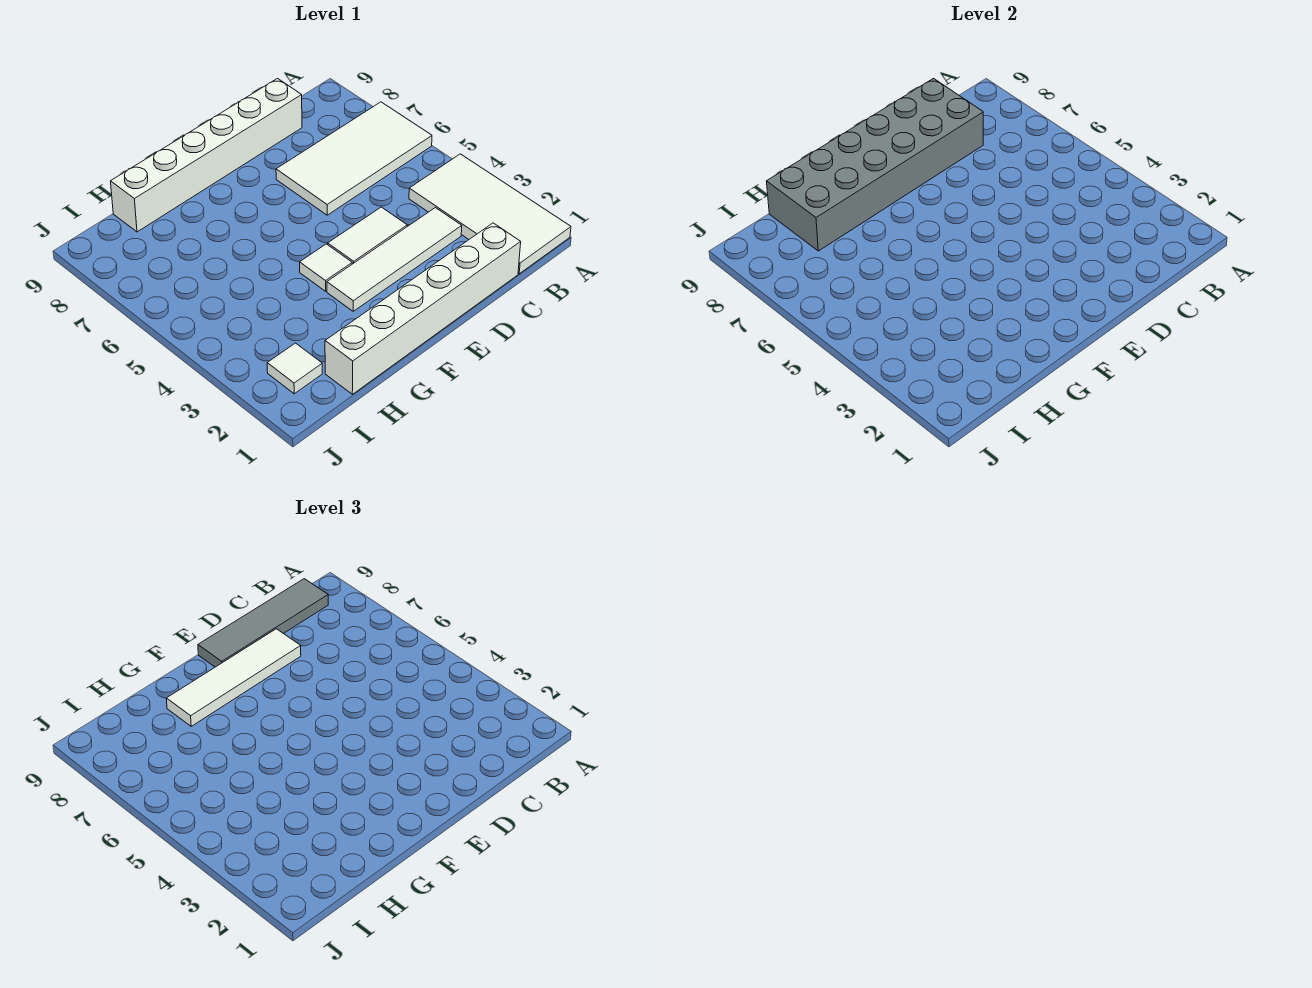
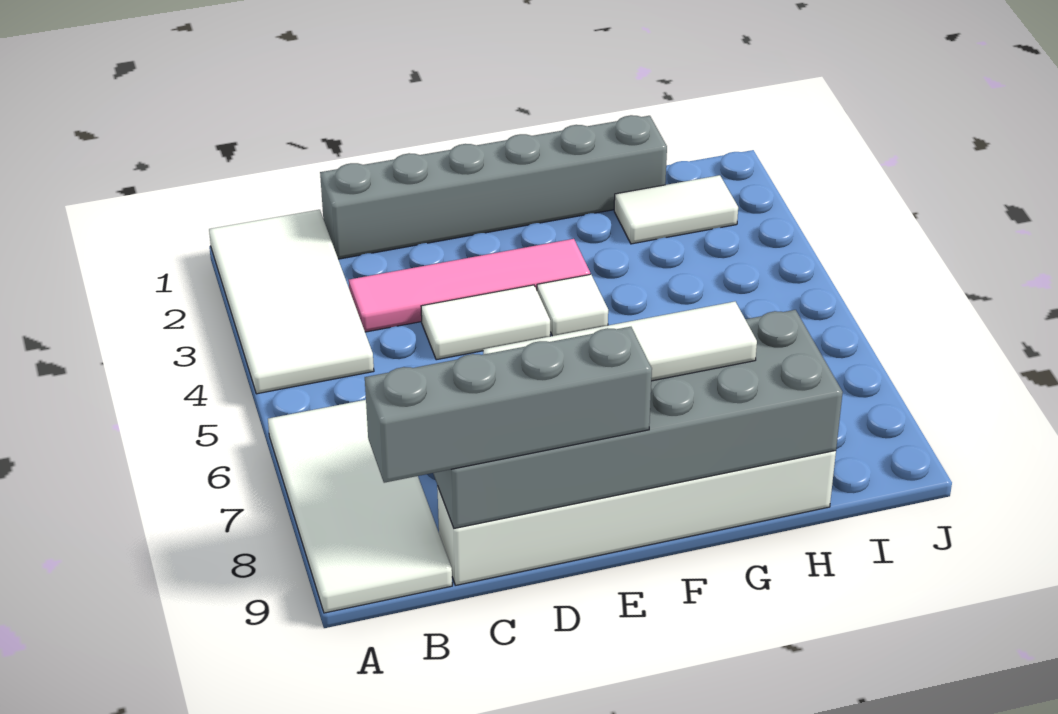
white 2x4 tile [276,102,432,215] -> white 2x4 tile turned to [268,400,452,613]
grey 1x4 tile [198,579,328,667] -> grey 1x4 brick [365,327,652,483]
white 1x6 brick [325,223,521,394] -> grey 1x6 brick [320,115,667,259]
white 1x4 tile [327,208,462,311] -> pink 1x4 tile [349,239,590,332]
white 1x1 tile [267,343,322,394] -> white 1x2 tile [614,175,738,244]

